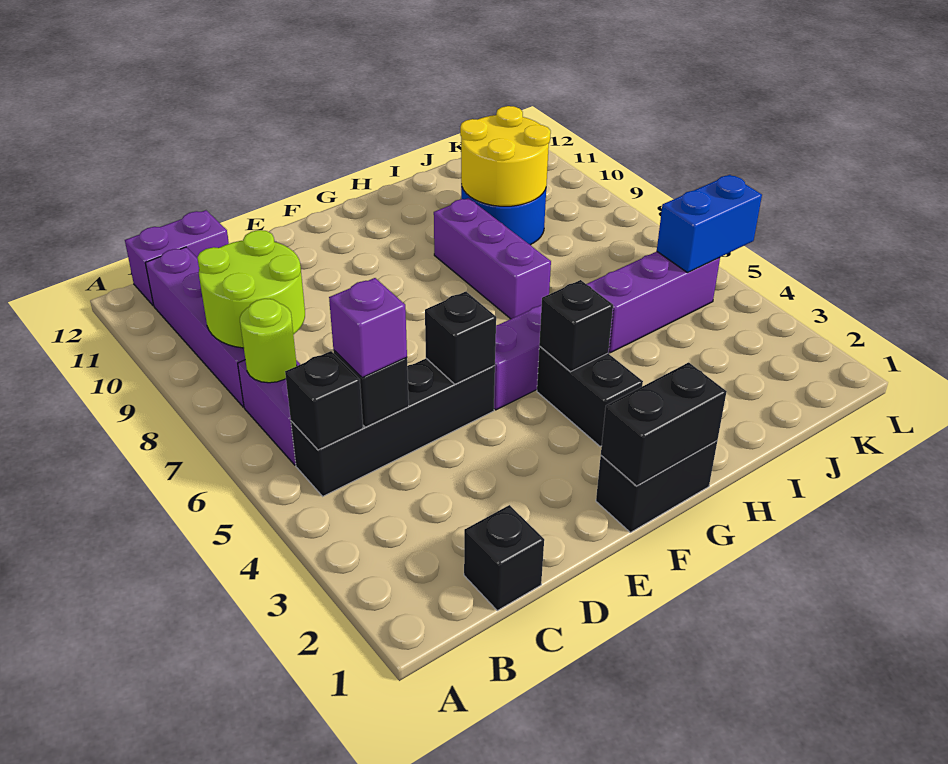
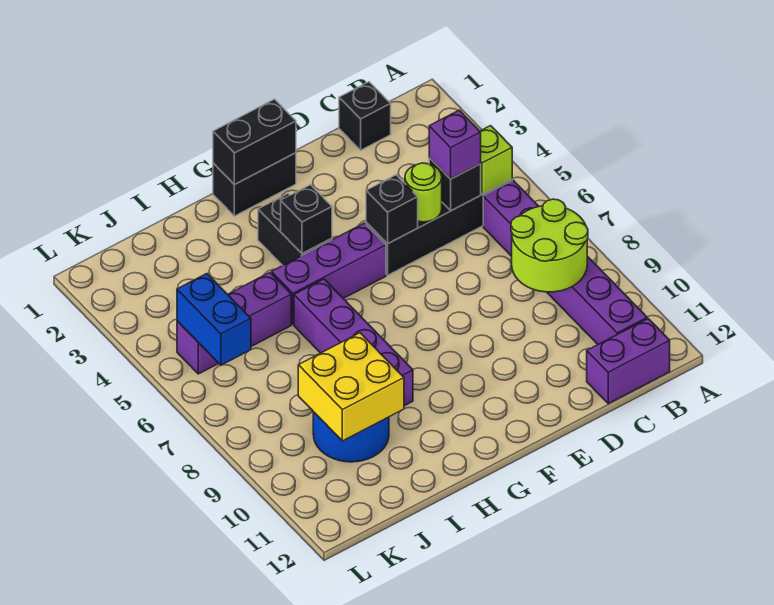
black 1x1 brick [285,351,363,450] -> lime 1x1 brick [480,126,512,194]
lime 1x1 round brick [240,299,297,383] -> lime 1x1 round brick moved to [405,163,442,222]
purple 1x3 brick [434,198,551,319] -> purple 1x4 brick [294,279,413,406]
yellow 2x2 round brick [460,106,551,206] -> yellow 2x2 brick [298,333,404,441]
blue 1x2 brick [657,175,762,273] -> blue 1x2 brick turned to [177,274,251,365]

